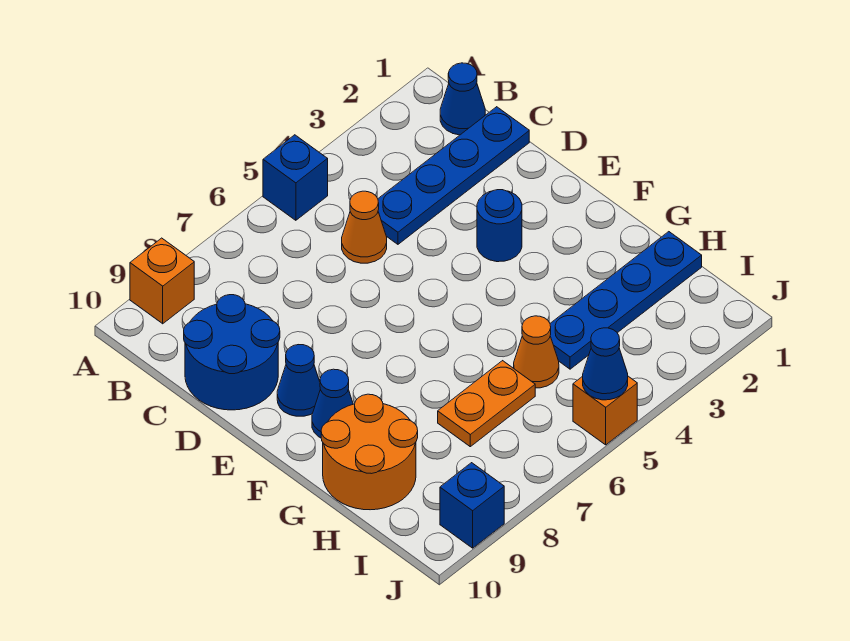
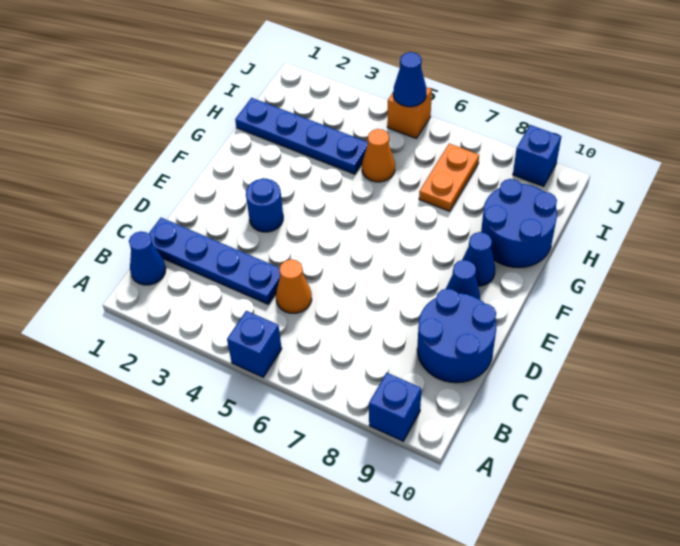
orange 1x1 brick [130,238,194,324] -> blue 1x1 brick [369,373,421,441]
orange 2x2 round brick [321,394,418,510] -> blue 2x2 round brick [481,179,557,268]
orange 1x2 plate [438,361,535,447] -> orange 1x2 plate turned to [419,144,479,211]

